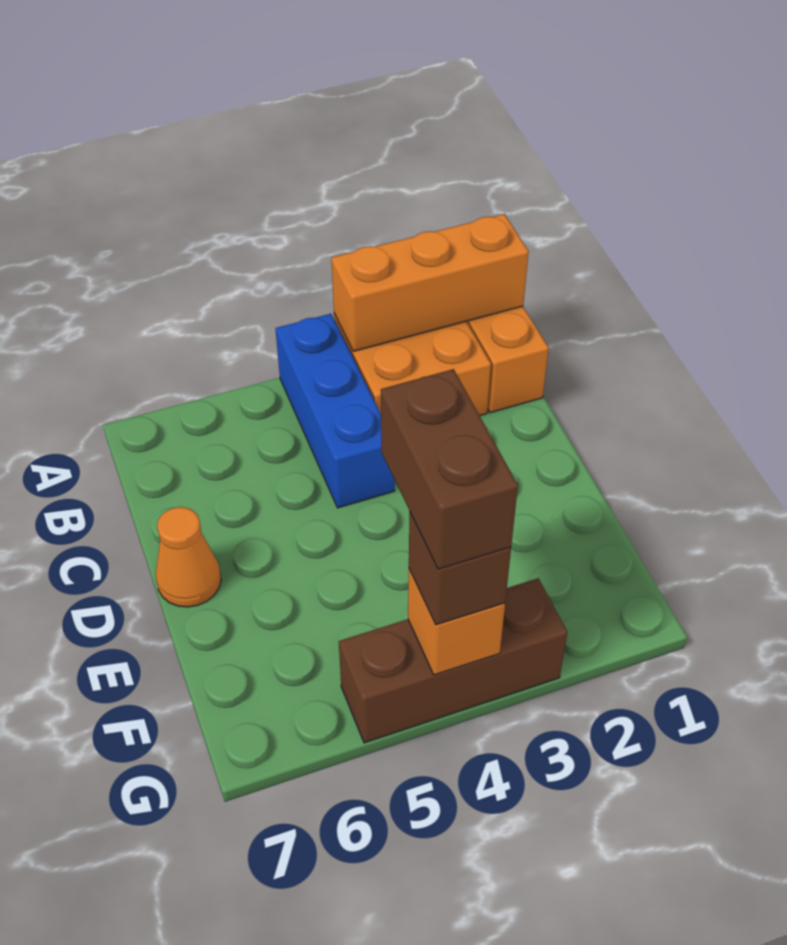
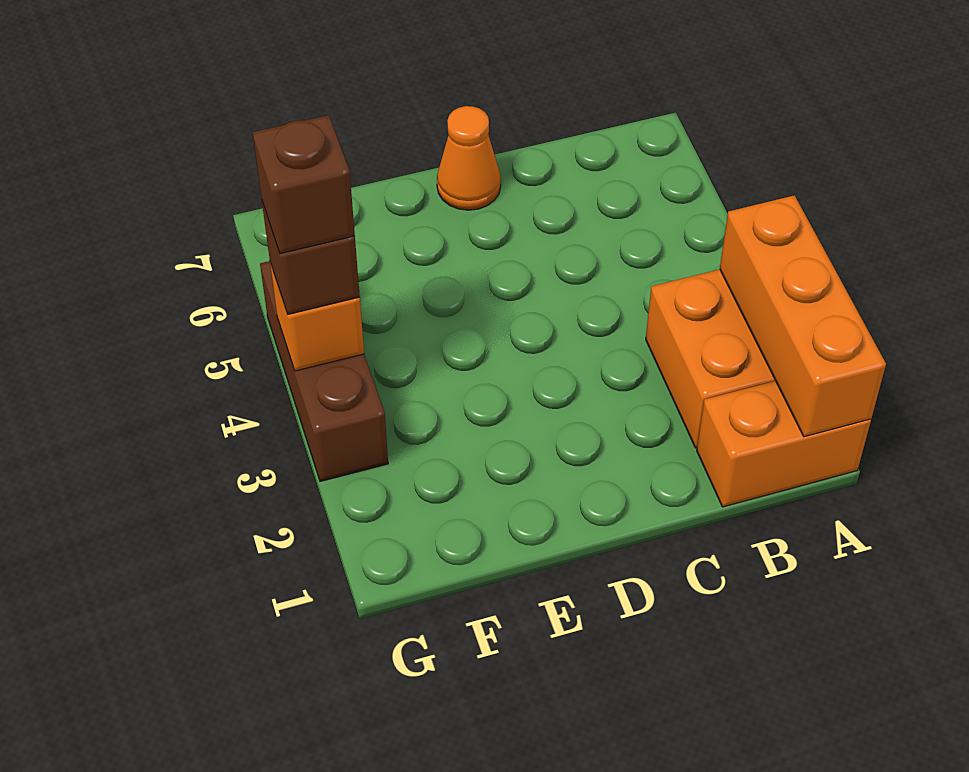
blue 1x3 brick [275,314,395,508] -> none
brown 1x2 brick [381,369,518,569] -> brown 1x1 brick [253,115,355,253]

